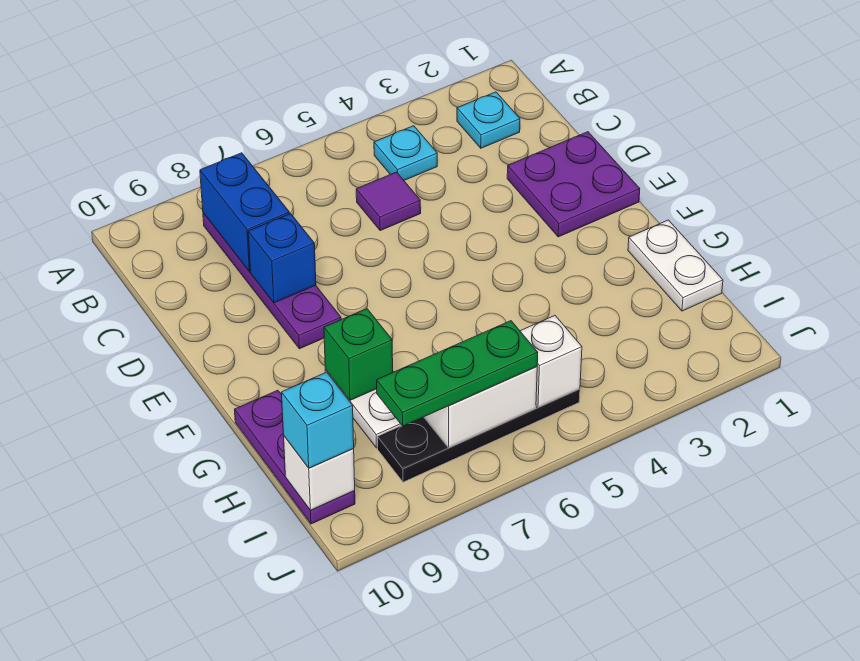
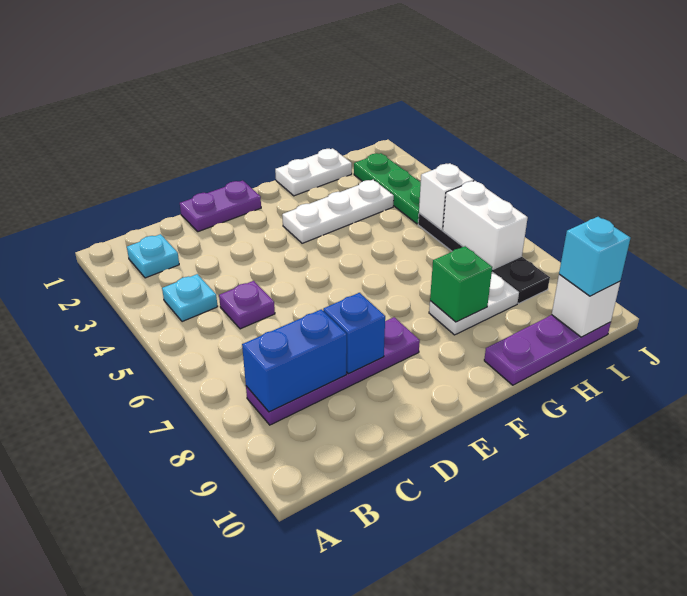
purple 1x1 tile [356,172,421,231] -> purple 1x1 plate [219,281,275,329]
purple 2x2 plate [507,132,640,237] -> purple 1x2 plate [180,181,261,232]
none -> white 1x3 plate [282,180,394,243]
green 1x3 plate [377,321,538,426] -> green 1x3 plate moved to [354,153,421,224]

